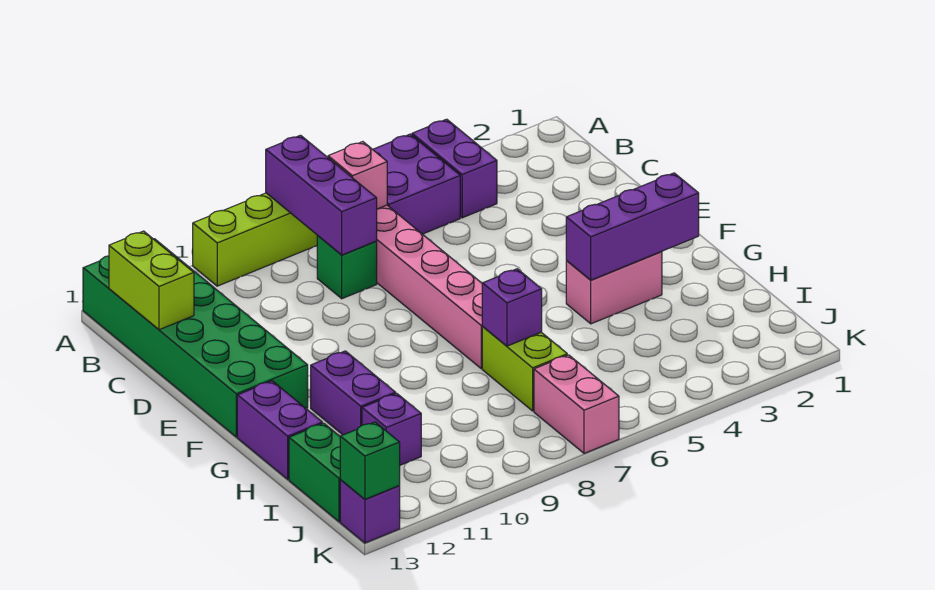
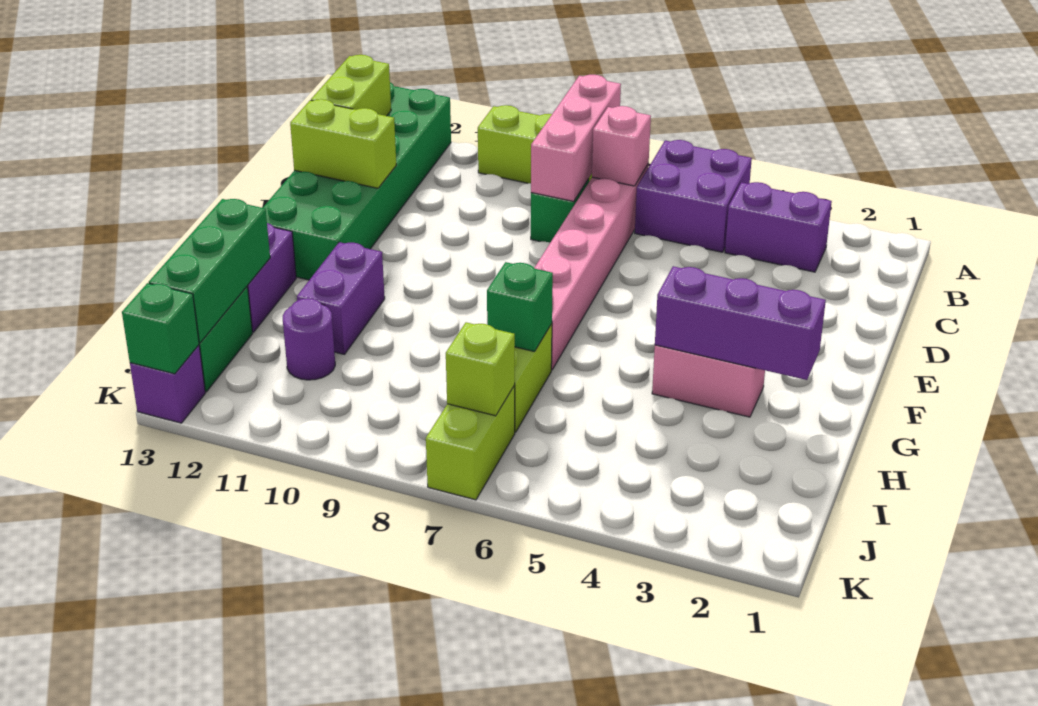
purple 1x2 brick [412,119,497,218] -> purple 1x2 brick turned to [725,182,832,272]
purple 1x3 brick [266,135,377,255] -> pink 1x3 brick [531,75,621,201]
none -> lime 1x2 brick [290,99,396,188]
purple 1x1 brick [482,269,542,346] -> green 1x1 brick [487,262,553,352]
none -> green 1x3 brick [149,199,270,343]
purple 1x1 brick [362,393,421,465] -> purple 1x1 round brick [283,298,335,380]
pink 1x2 brick [534,355,619,453] -> lime 1x2 brick [426,386,515,500]
none -> lime 1x1 brick [446,322,515,416]

